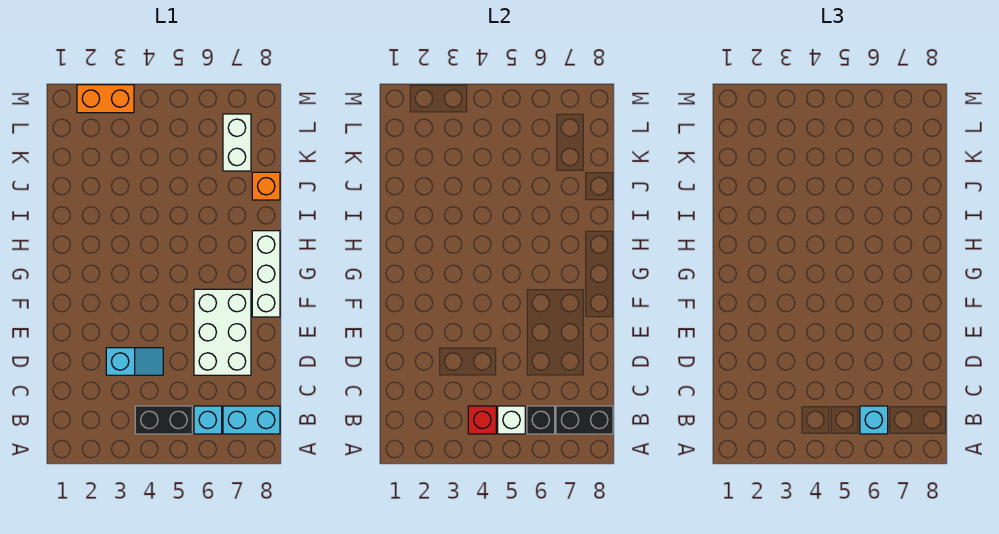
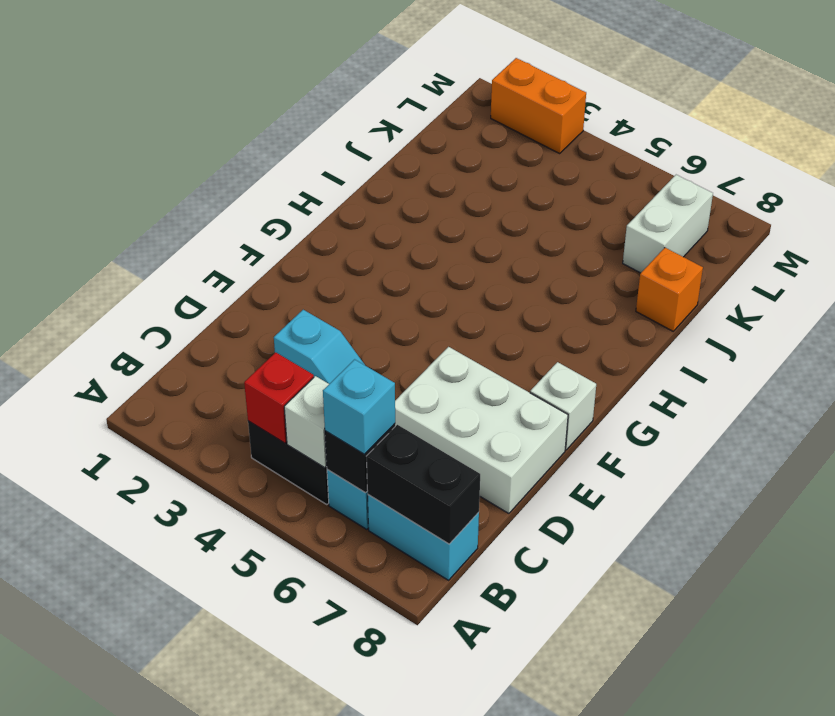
white 2x3 brick [194,289,251,375] -> white 2x3 brick turned to [395,347,568,513]
white 1x3 brick [252,231,280,317] -> white 1x1 brick [530,362,596,450]

